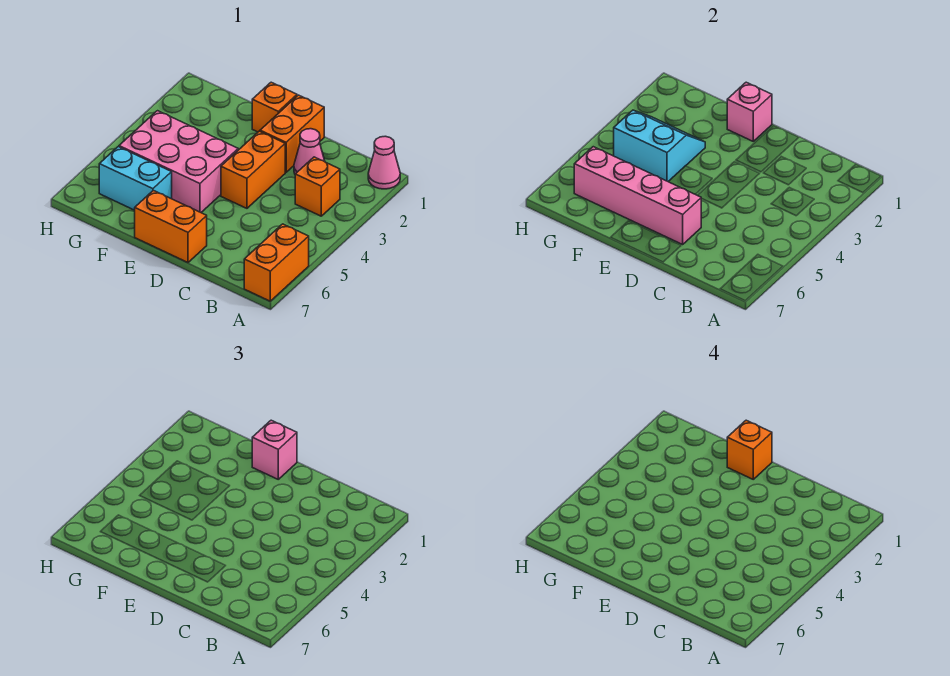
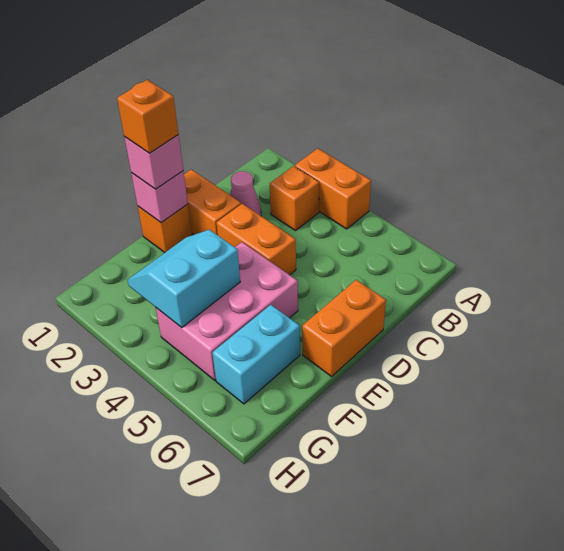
pink 1x1 cone [368,136,400,189] -> none
orange 1x2 brick [244,224,309,301] -> orange 1x2 brick moved to [295,148,371,229]
pink 1x4 brick [574,147,701,244] -> none

